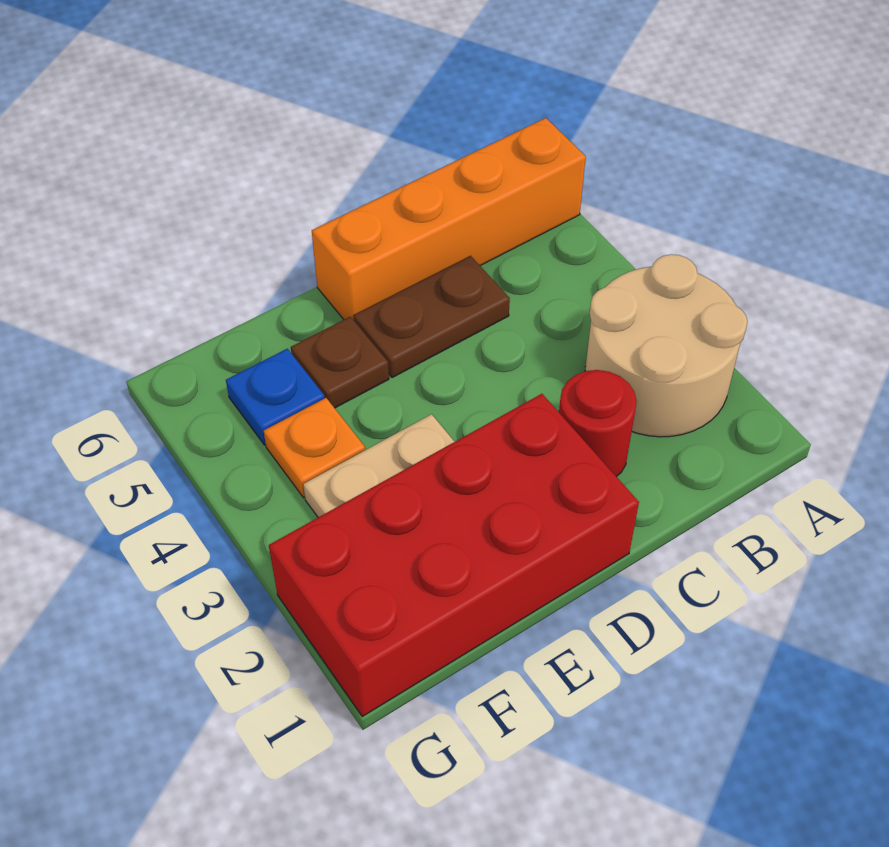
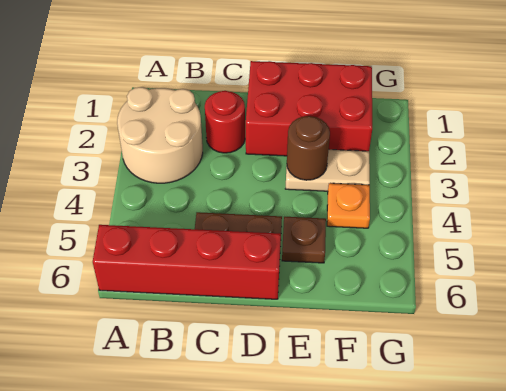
orange 1x4 brick [312,118,586,320] -> red 1x4 brick [93,225,281,299]
red 2x4 brick [269,394,639,716] -> red 2x3 brick [246,61,372,156]
none -> brown 1x1 round brick [287,116,330,180]
blue 1x1 plate [226,349,325,445] -> none

